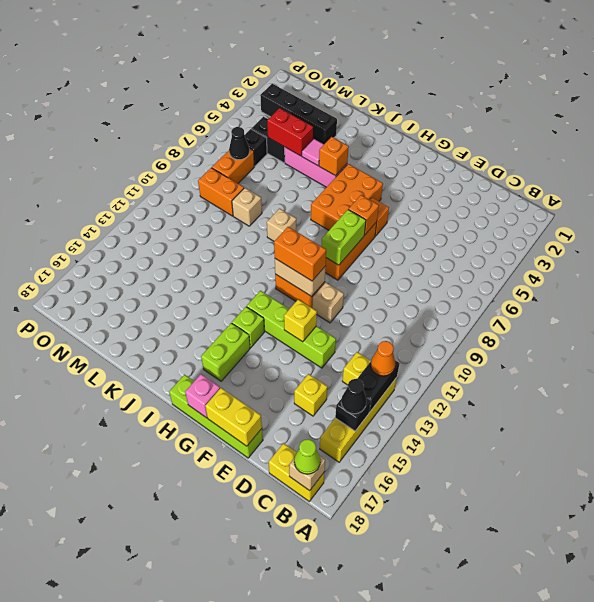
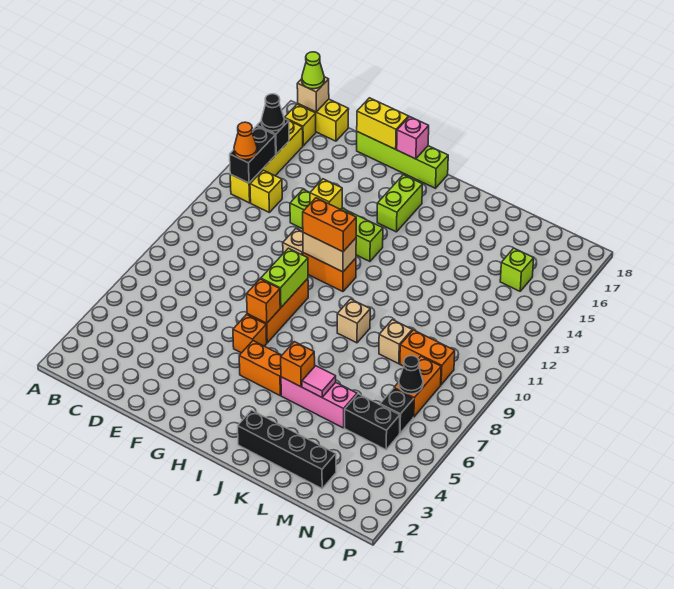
yellow 1x1 brick [294,374,328,416] -> yellow 1x1 brick moved to [285,104,316,146]
orange 2x3 brick [311,164,383,230] -> orange 1x2 brick [239,341,282,395]
lime 1x1 brick [232,307,265,348] -> lime 1x1 brick moved to [500,248,534,291]
black 1x4 brick [260,84,337,144] -> black 1x4 brick moved to [238,410,336,488]
red 1x2 brick [267,108,313,156] -> none

